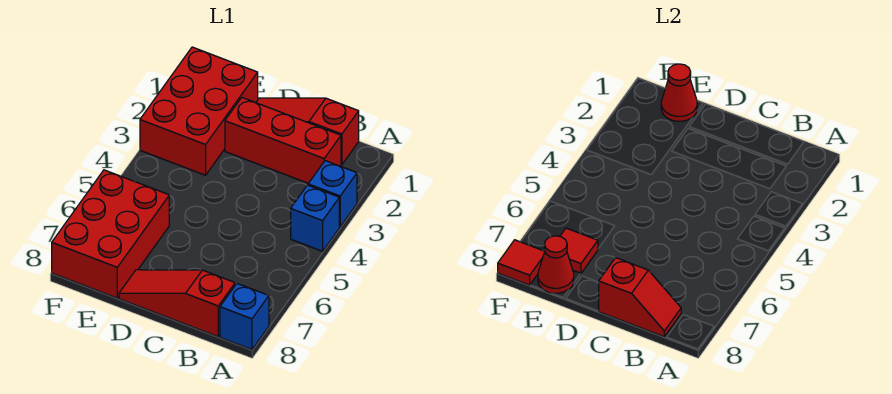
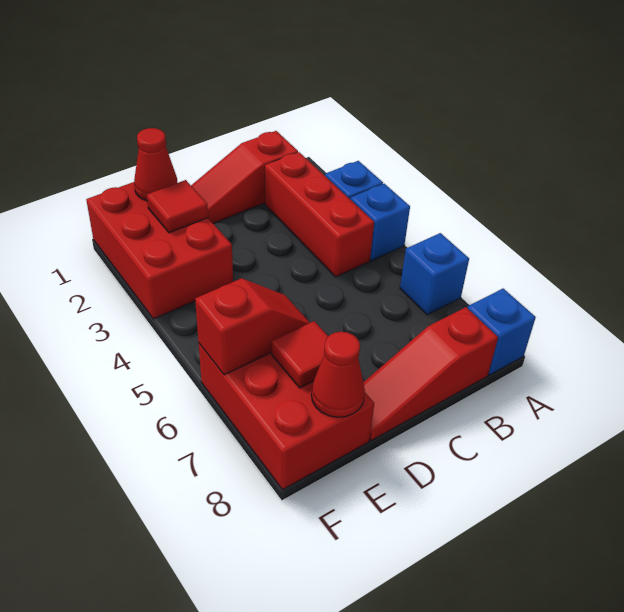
none -> blue 1x1 brick [400,233,469,315]
red 1x3 brick [225,98,341,183] -> red 1x3 brick turned to [265,152,374,277]
red 1x2 slope [599,258,681,337] -> red 1x2 slope moved to [195,278,310,375]
red 1x1 tile [498,240,545,285] -> red 1x1 tile moved to [147,180,208,233]

